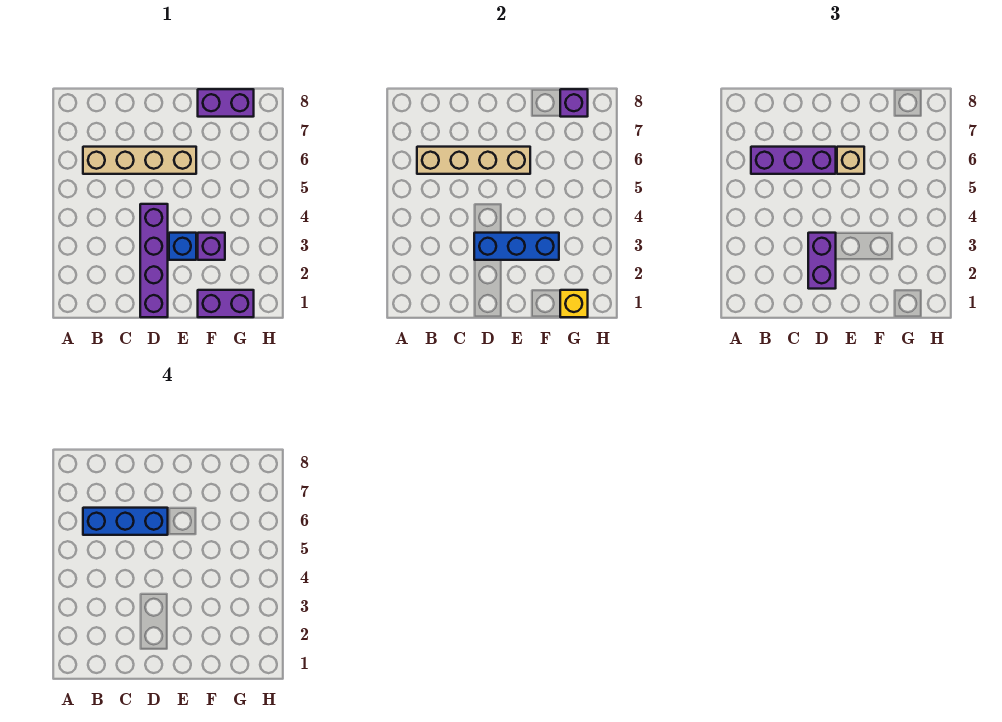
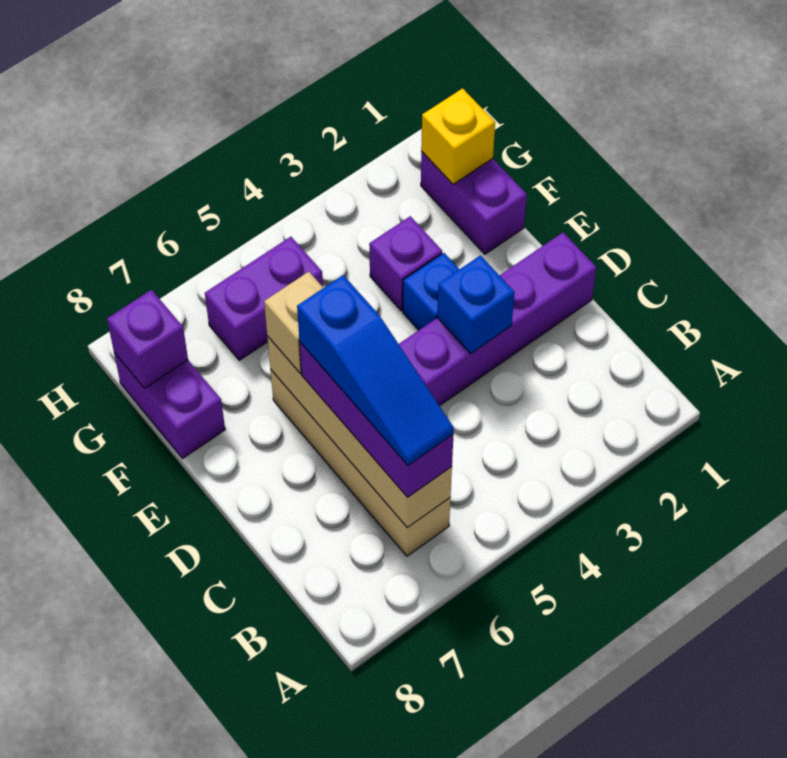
blue 1x3 brick [83,508,168,535] -> blue 1x3 slope [297,275,454,465]
purple 1x2 brick [808,233,836,289] -> purple 1x2 brick moved to [205,237,323,360]
blue 1x3 brick [474,233,559,260] -> blue 1x1 brick [437,255,514,354]

